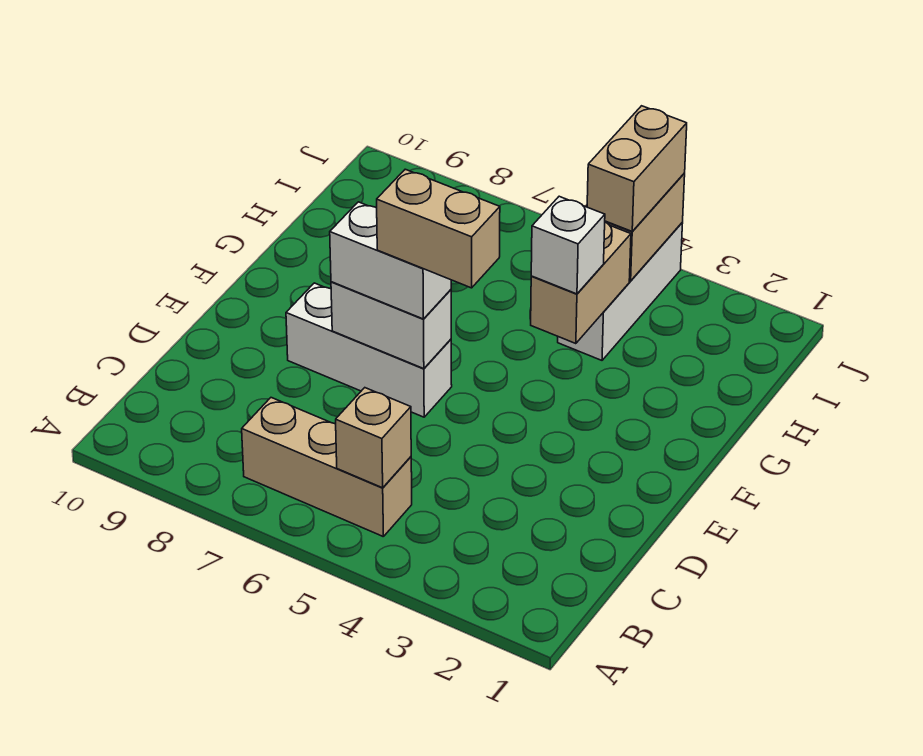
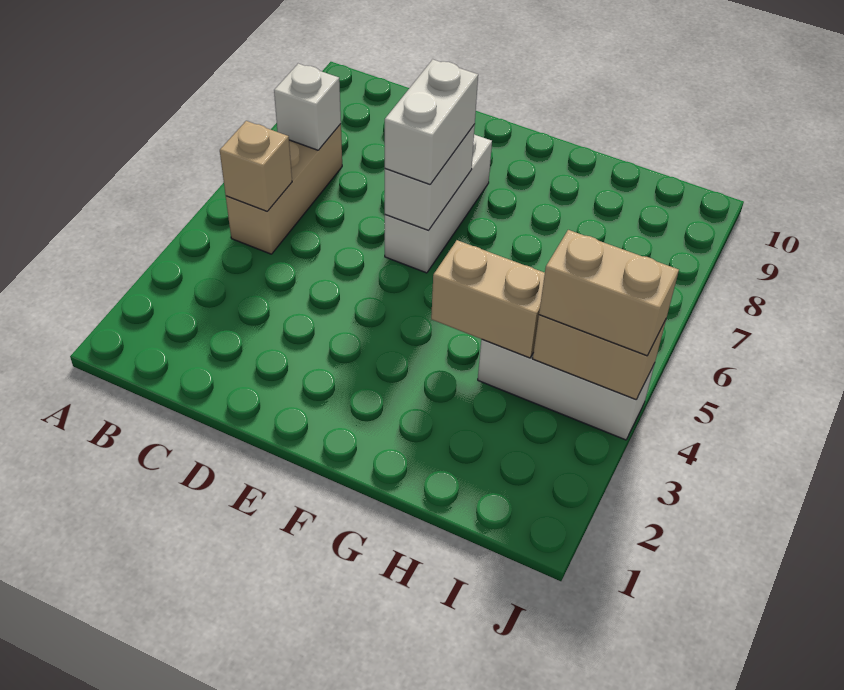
tan 1x2 brick [377,169,500,288] -> none
white 1x1 brick [531,196,605,294] -> white 1x1 brick moved to [274,64,341,150]

